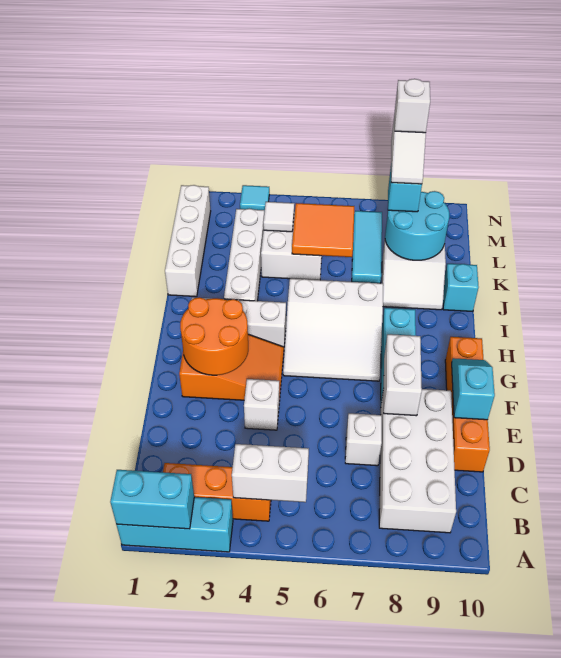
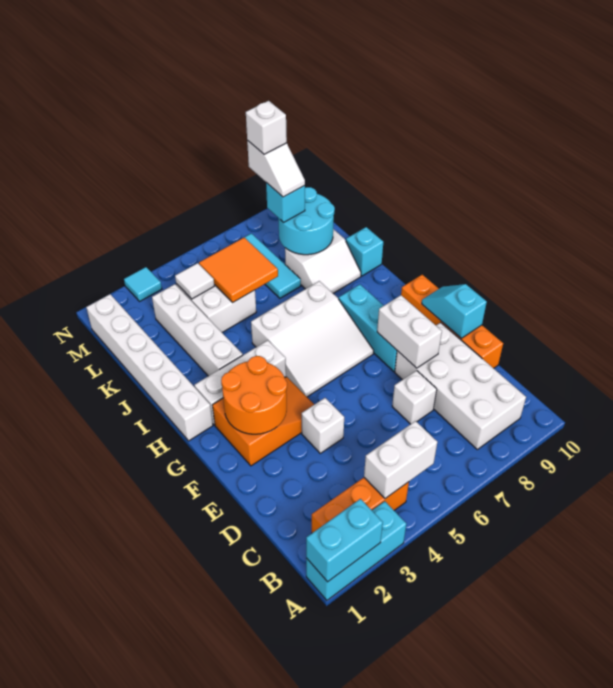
white 1x4 brick [165,185,211,297] -> white 1x6 brick [86,294,213,441]

